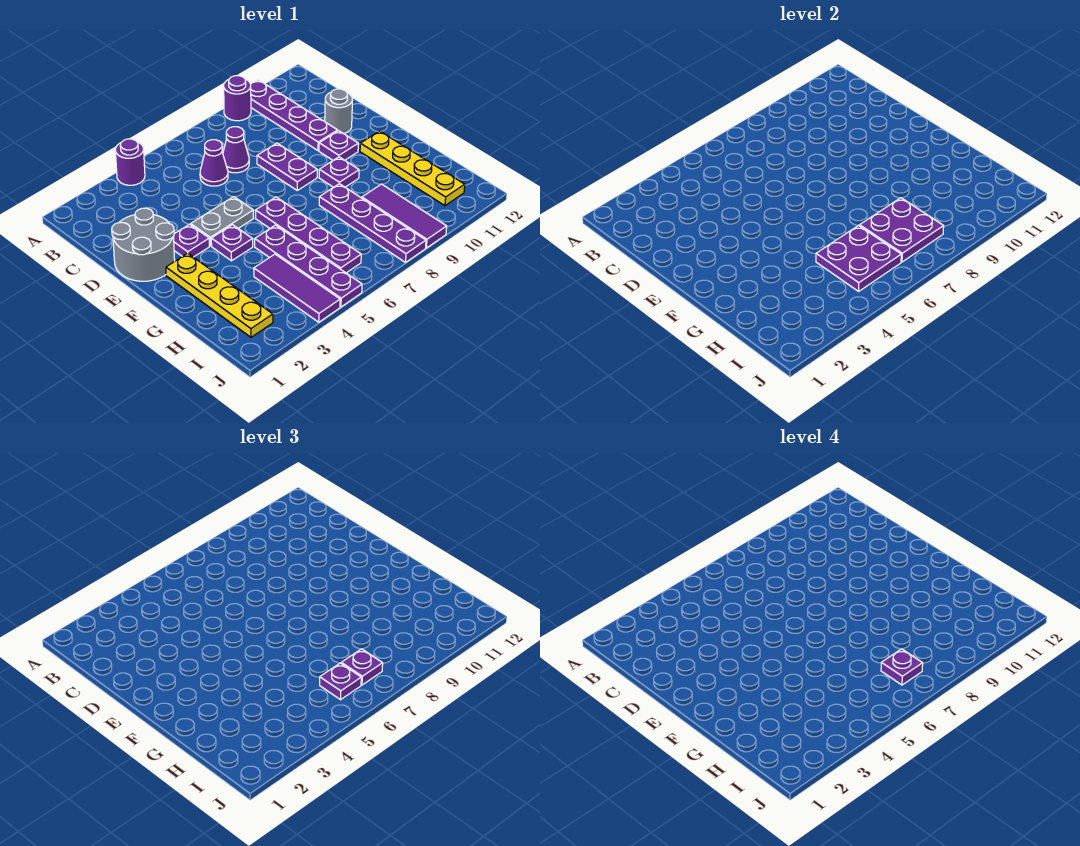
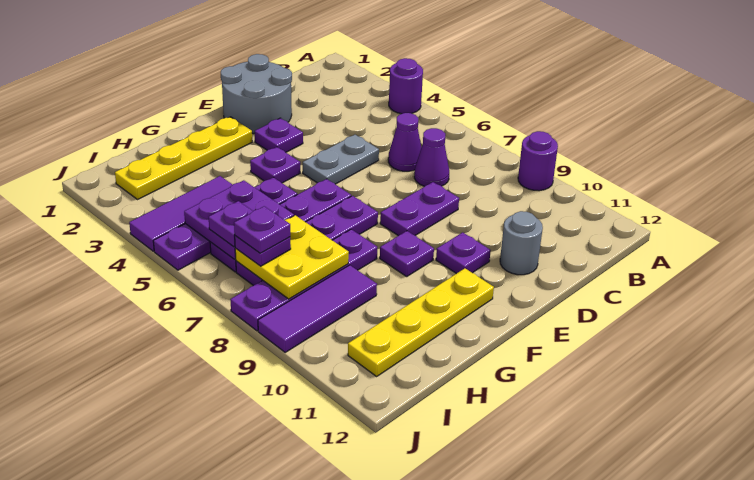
purple 1x4 plate [251,80,338,151] -> purple 1x4 plate moved to [236,196,378,286]
grey 1x2 plate [191,197,254,246] -> grey 1x2 plate turned to [303,135,379,184]
purple 2x2 plate [860,198,944,262] -> yellow 2x2 plate [235,215,349,299]

